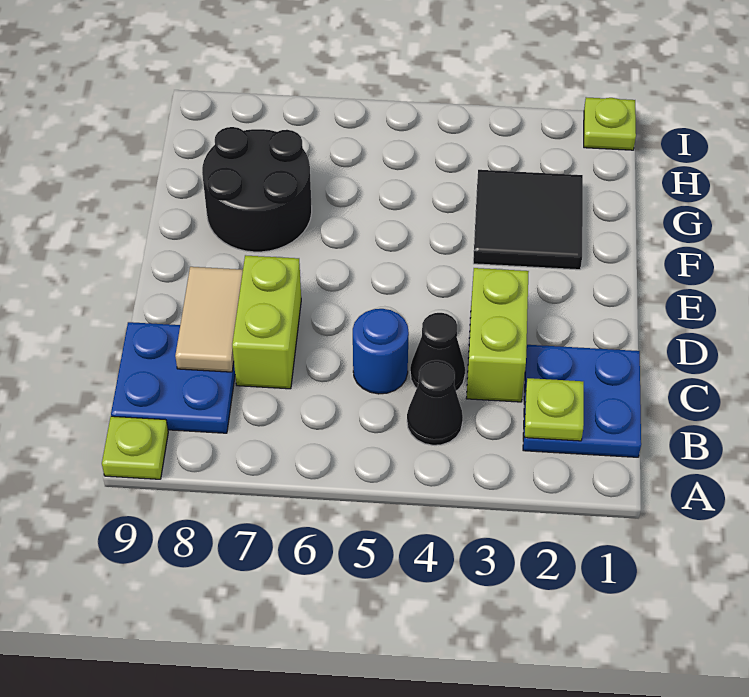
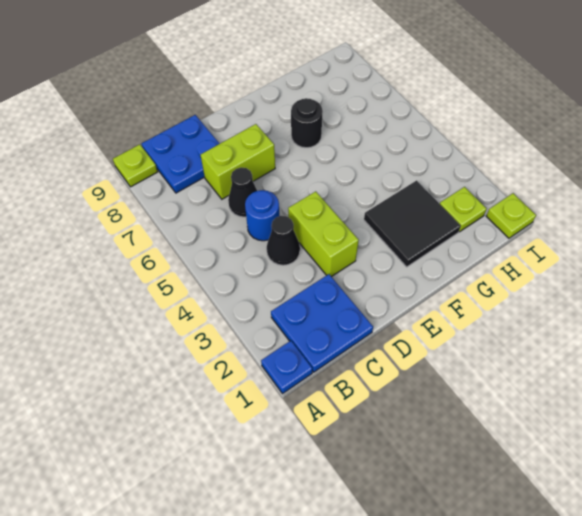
none -> blue 1x1 plate [261,341,312,394]
lime 1x1 plate [525,378,584,441] -> lime 1x1 plate moved to [440,187,487,232]
black 1x1 cone [407,360,463,445] -> black 1x1 cone moved to [228,167,257,217]
lime 1x2 brick [466,268,529,402] -> lime 1x2 brick turned to [288,191,359,277]
tan 1x2 tile [175,267,243,372] -> none
black 2x2 round brick [202,127,312,252] -> black 1x1 round brick [291,98,323,148]

